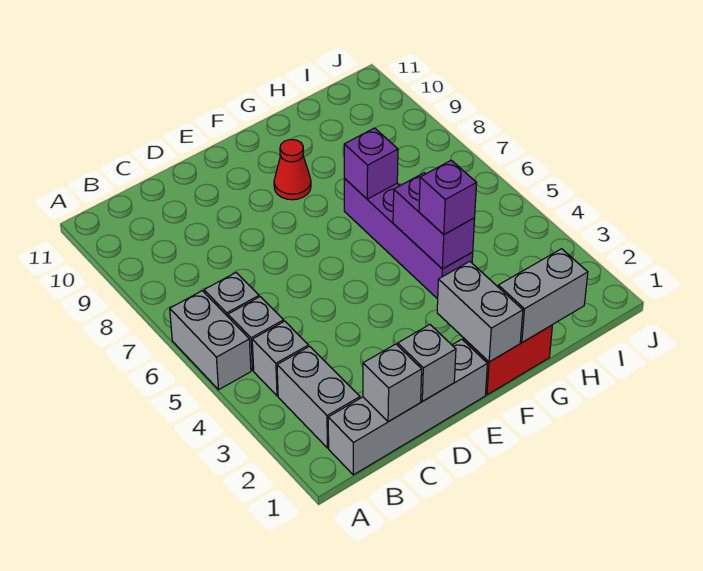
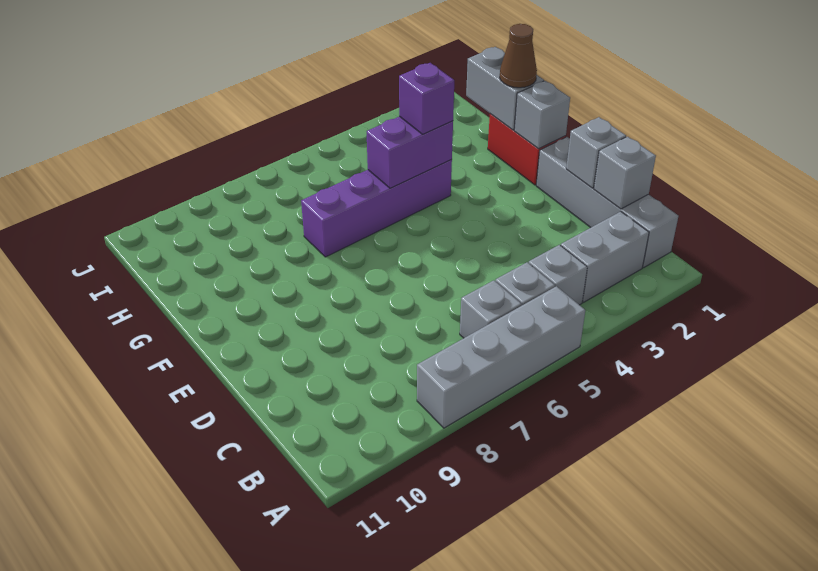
grey 1x2 brick [170,291,251,390] -> grey 1x4 brick [417,286,585,428]
grey 1x2 brick [437,261,523,362] -> grey 1x1 brick [514,81,570,149]
red 1x1 cone [274,139,311,200] -> none
none -> brown 1x1 cone [500,24,537,88]
purple 1x1 brick [344,128,398,199] -> none

